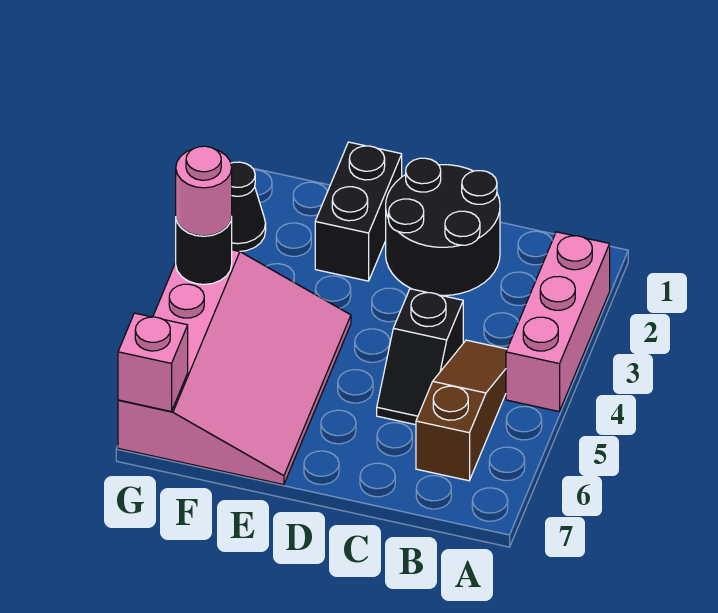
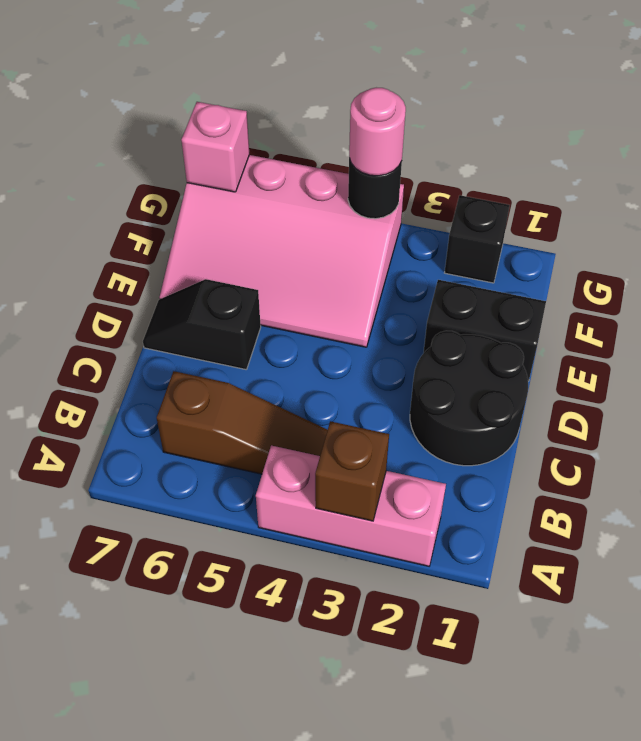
none -> brown 1x1 brick [315,421,389,521]
black 1x2 slope [377,289,463,425] -> black 1x2 slope moved to [143,279,261,370]
black 1x1 cone [231,162,266,251] -> black 1x1 brick [445,195,510,283]

